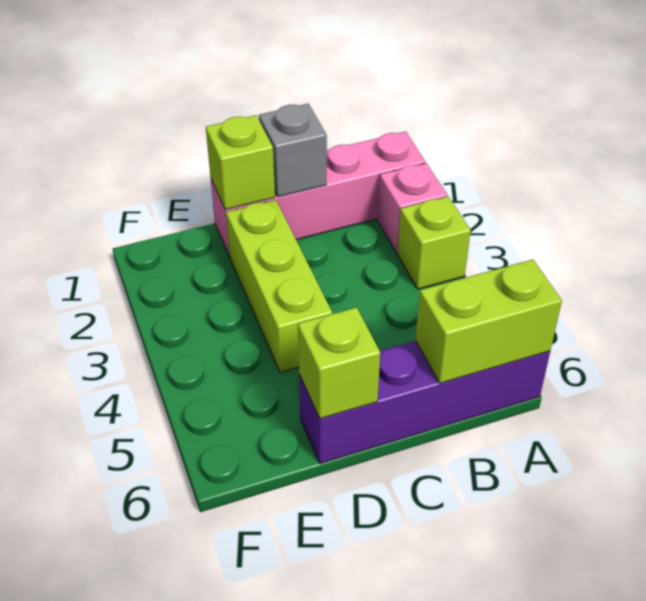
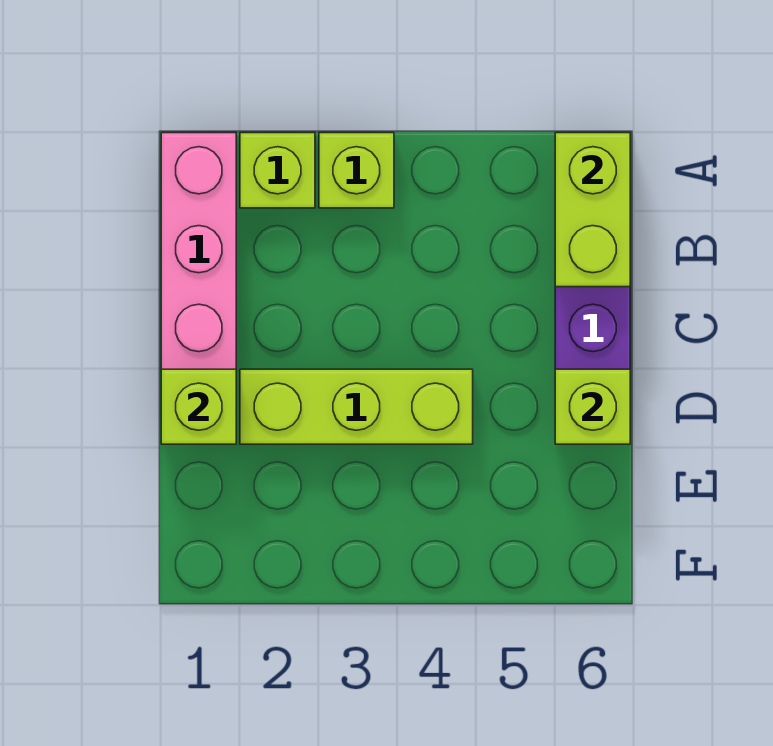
pink 1x1 brick [378,163,447,253] -> lime 1x1 brick [240,133,315,208]
grey 1x1 brick [259,104,327,197] -> none

